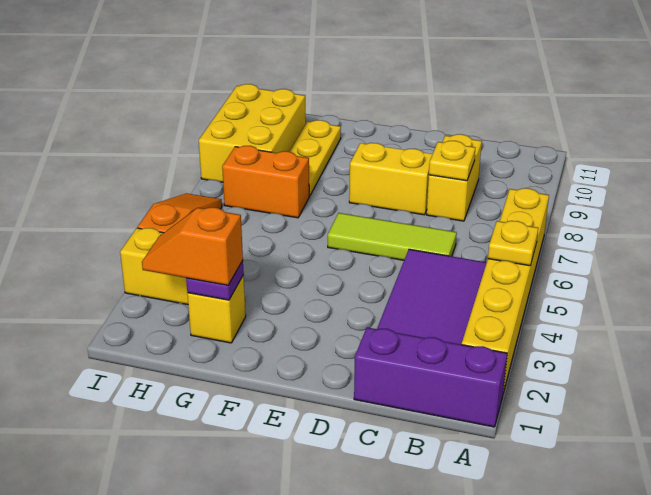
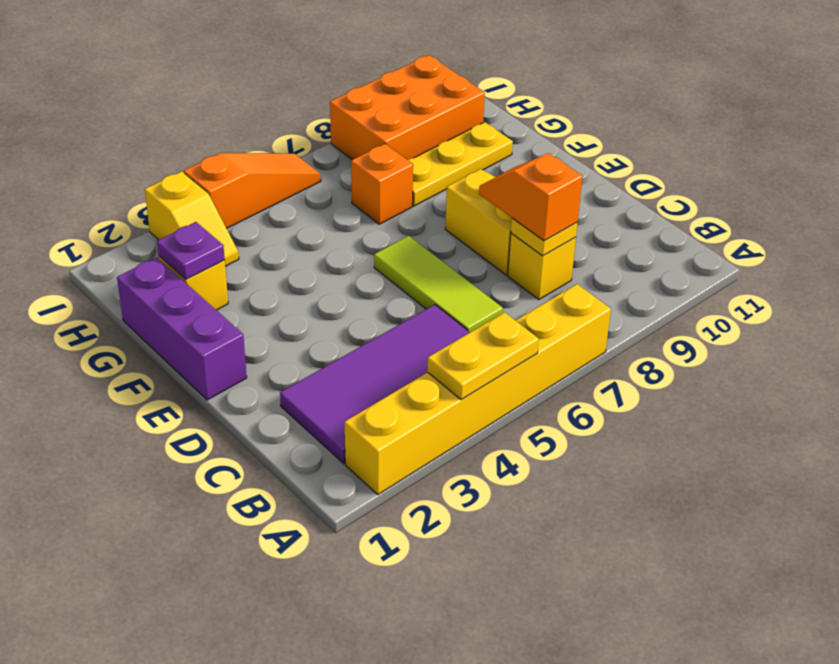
purple 1x3 brick [354,327,507,427] -> purple 1x3 brick moved to [117,257,247,400]
yellow 1x1 plate [488,221,538,266] -> yellow 1x2 plate [427,312,539,400]
yellow 1x2 brick [427,134,482,221] -> yellow 1x1 brick [508,233,576,299]
orange 1x2 slope [142,207,243,285] -> orange 1x2 slope moved to [479,153,582,241]
orange 1x2 brick [222,146,309,218] -> orange 1x1 brick [351,144,413,224]
yellow 2x3 brick [199,84,306,182] -> orange 2x3 brick [330,55,485,160]

